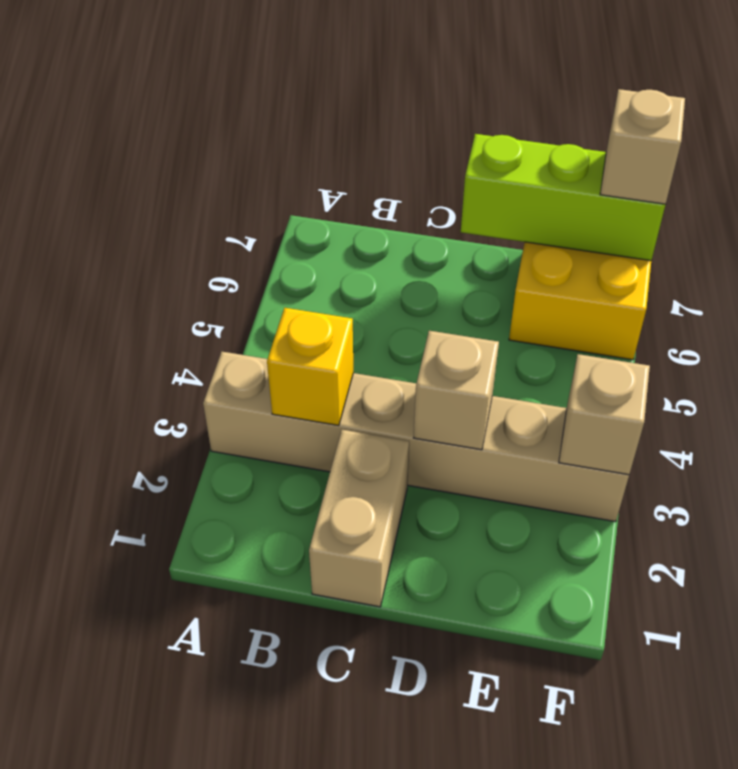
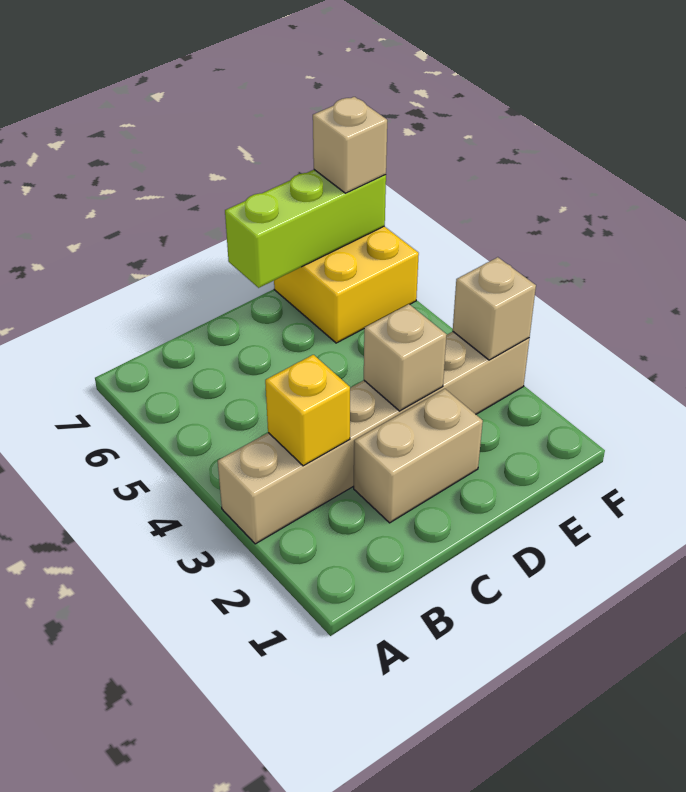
tan 1x2 brick [309,430,409,607] -> tan 1x2 brick turned to [354,389,483,523]

